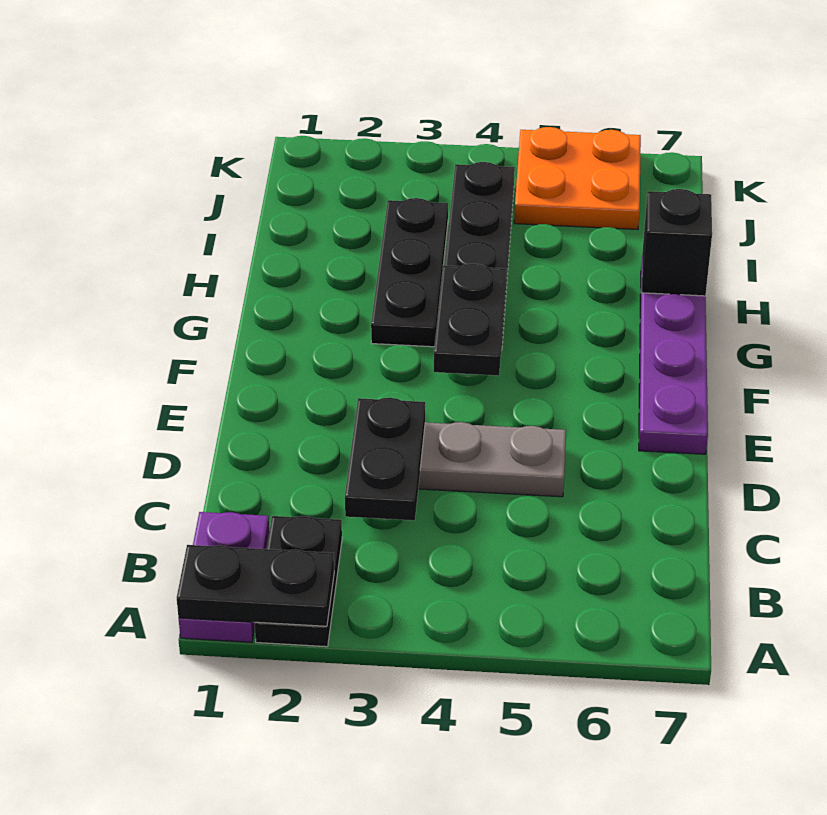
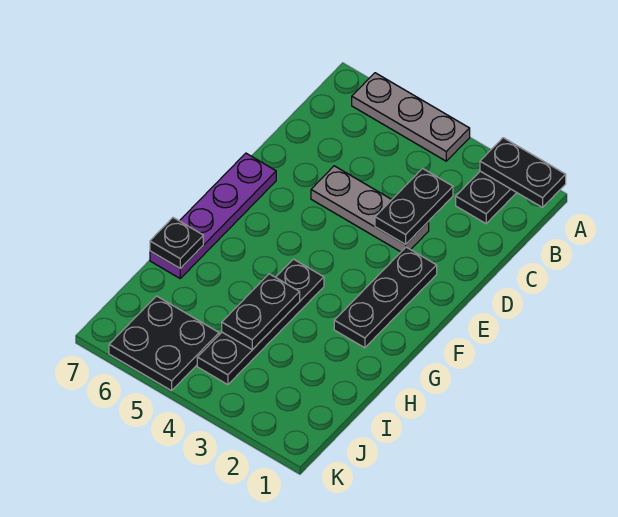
purple 1x2 plate [179,512,269,642] -> none
none -> grey 1x3 plate [352,73,470,161]
black 1x2 plate [434,264,506,376] -> black 1x2 plate moved to [222,274,300,350]
black 1x3 plate [371,198,448,347] -> black 1x3 plate moved to [334,247,437,348]
black 1x1 brick [642,189,712,296] -> black 1x1 plate [150,218,203,269]
orange 2x2 plate [514,127,641,230] -> black 2x2 plate [109,296,219,391]

